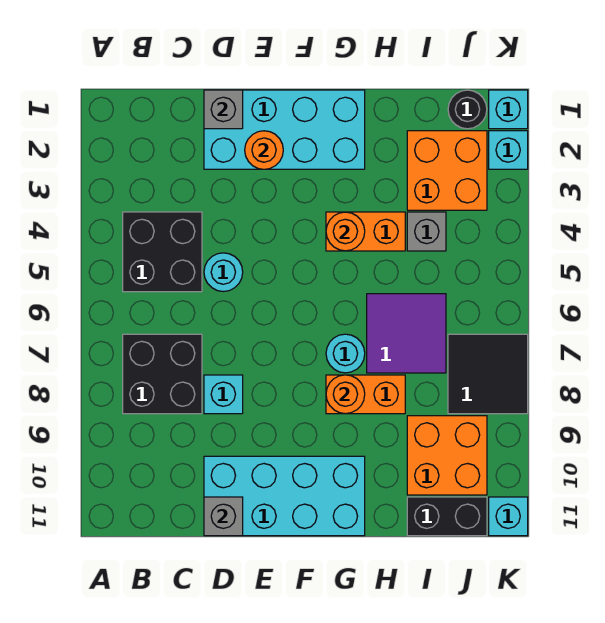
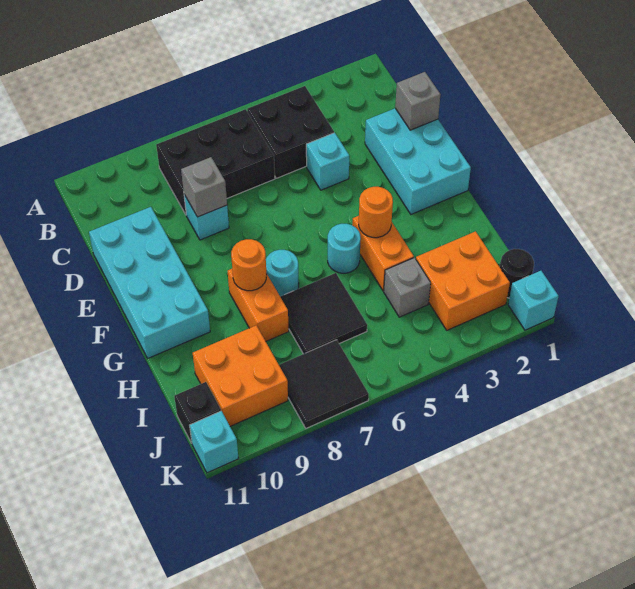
black 2x2 brick [123,334,202,414] -> black 2x3 brick [156,109,275,214]
cyan 2x4 brick [204,90,365,169] -> cyan 2x3 brick [365,108,471,214]
cyan 1x1 round brick [204,253,243,292] -> cyan 1x1 round brick moved to [328,224,361,273]
grey 1x1 brick [204,497,243,536] -> grey 1x1 brick moved to [181,157,227,217]
orange 1x1 round brick [245,131,283,169] -> none
purple 2x2 tile [367,294,446,373] -> black 2x2 tile [280,273,367,354]
black 1x2 brick [407,497,487,536] -> black 1x1 brick [174,382,221,443]
cyan 1x1 brick [489,131,528,169] -> cyan 1x1 brick moved to [306,133,349,190]

